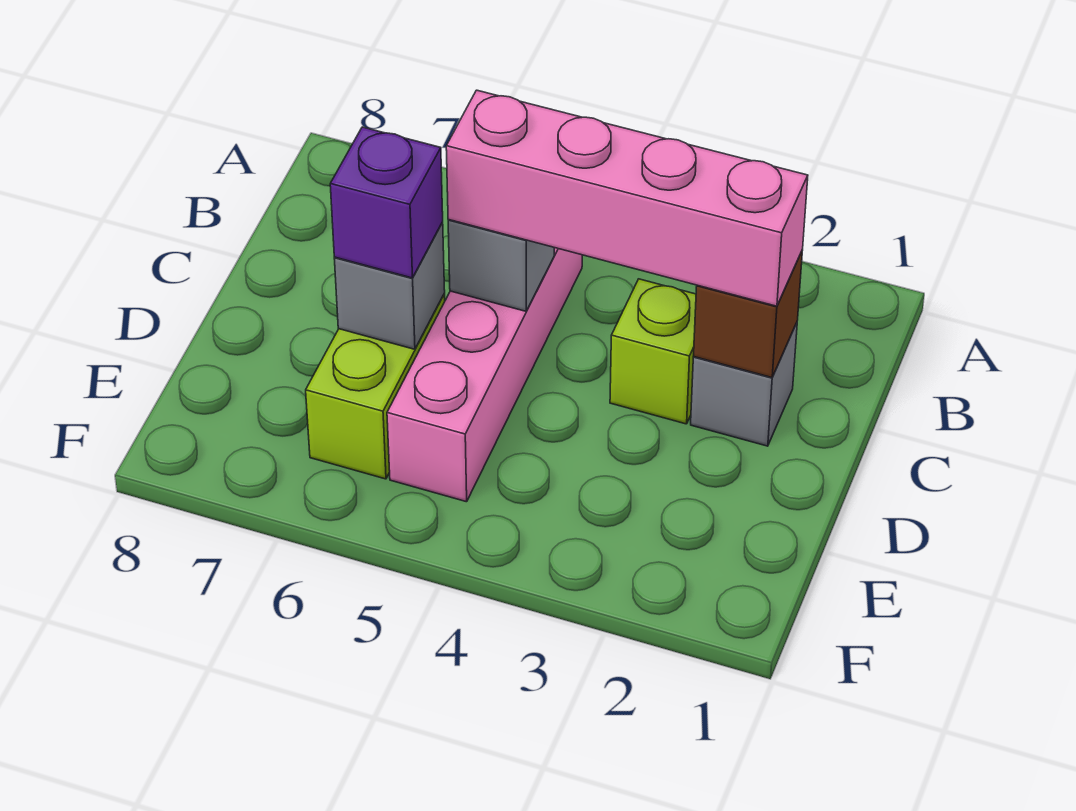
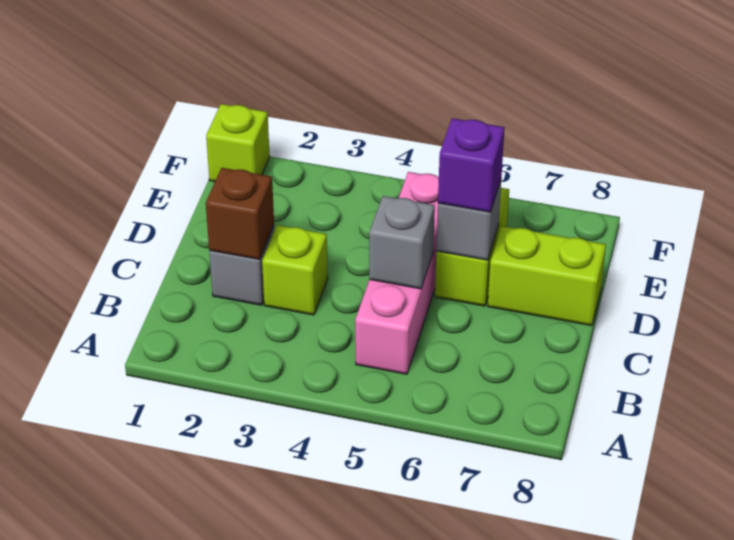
pink 1x4 brick [446,90,808,306] -> none
none -> lime 1x2 brick [488,226,606,326]
none -> lime 1x1 brick [206,104,270,182]

